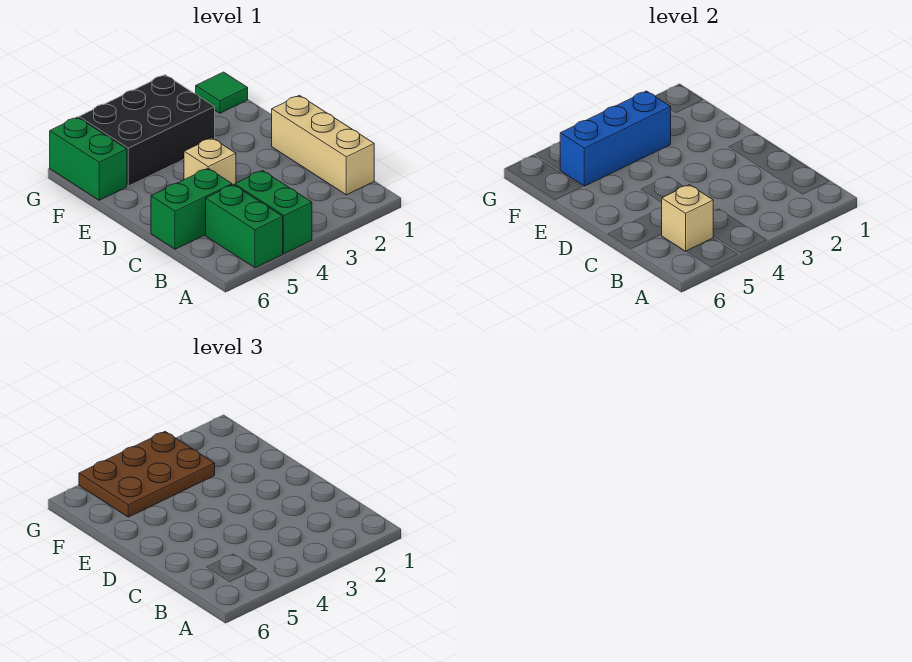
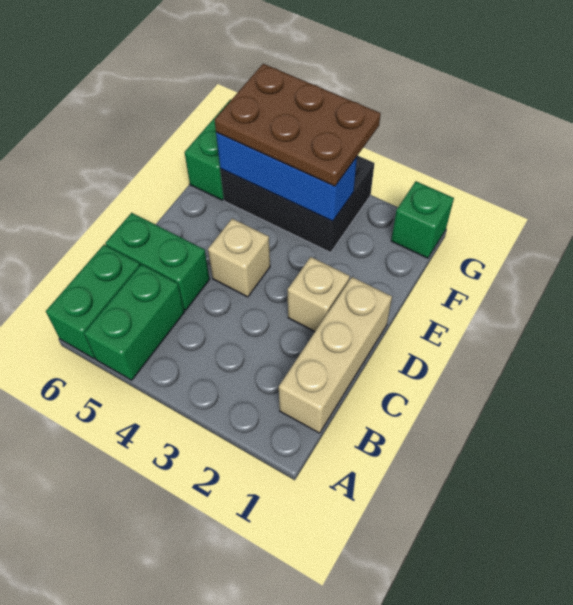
green 1x2 brick [235,171,312,254] -> green 1x2 brick moved to [46,245,140,359]
tan 1x1 brick [661,185,713,251] -> tan 1x1 brick moved to [288,257,350,331]
green 1x1 tile [196,72,248,113] -> green 1x1 brick [391,181,454,258]

